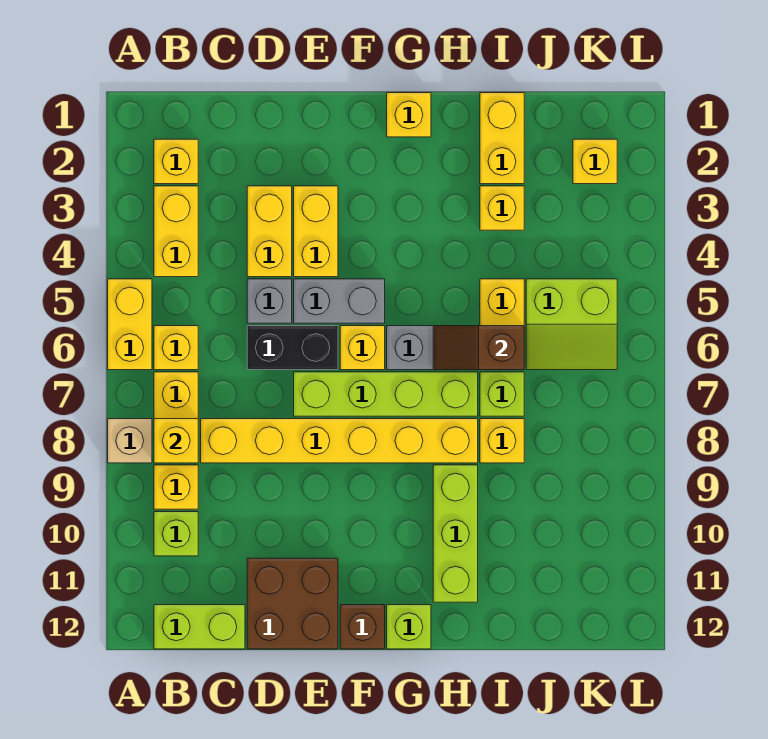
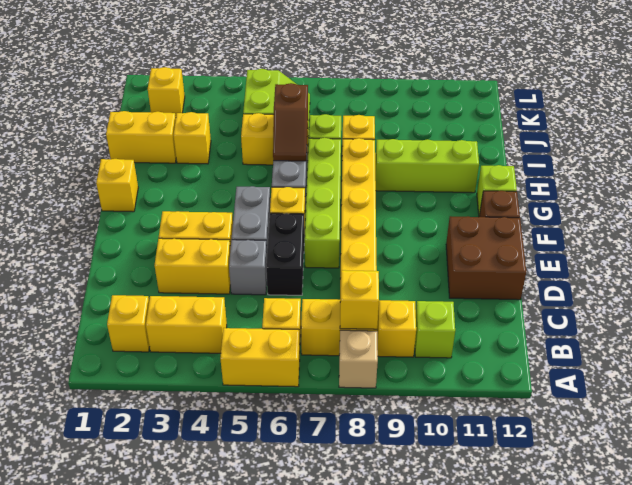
lime 1x2 brick [154,605,245,649] -> none

